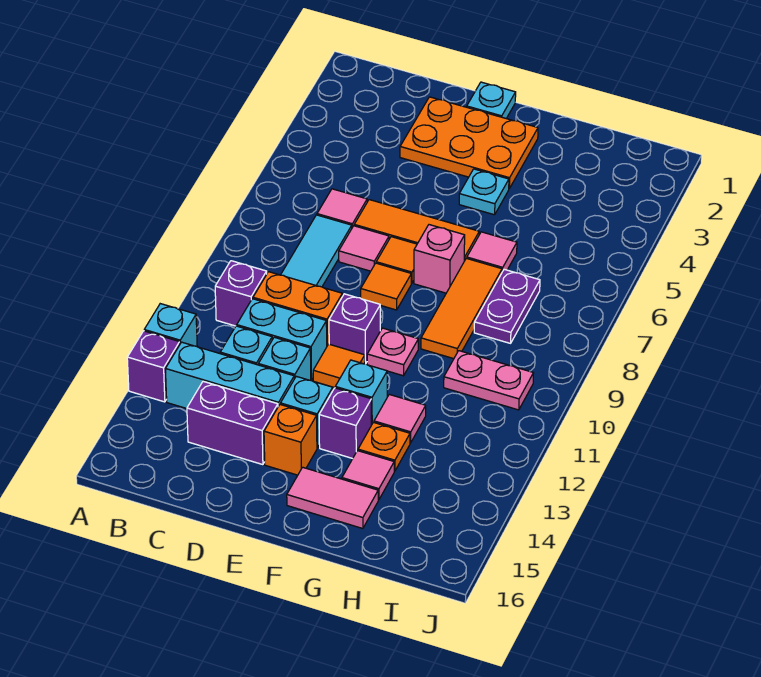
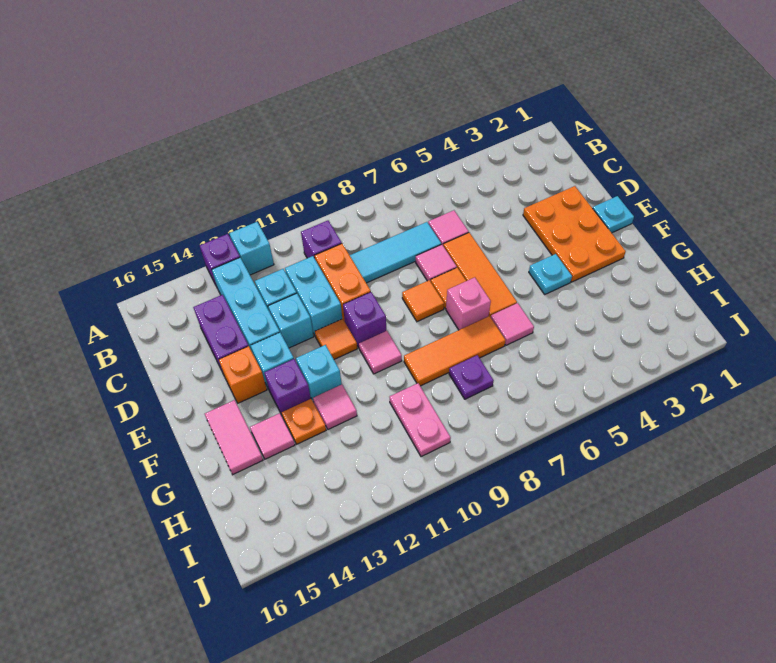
pink 1x1 plate [367,328,418,376] -> pink 1x1 tile [359,331,402,374]
purple 1x2 plate [474,269,540,343] -> purple 1x1 plate [449,355,494,399]

